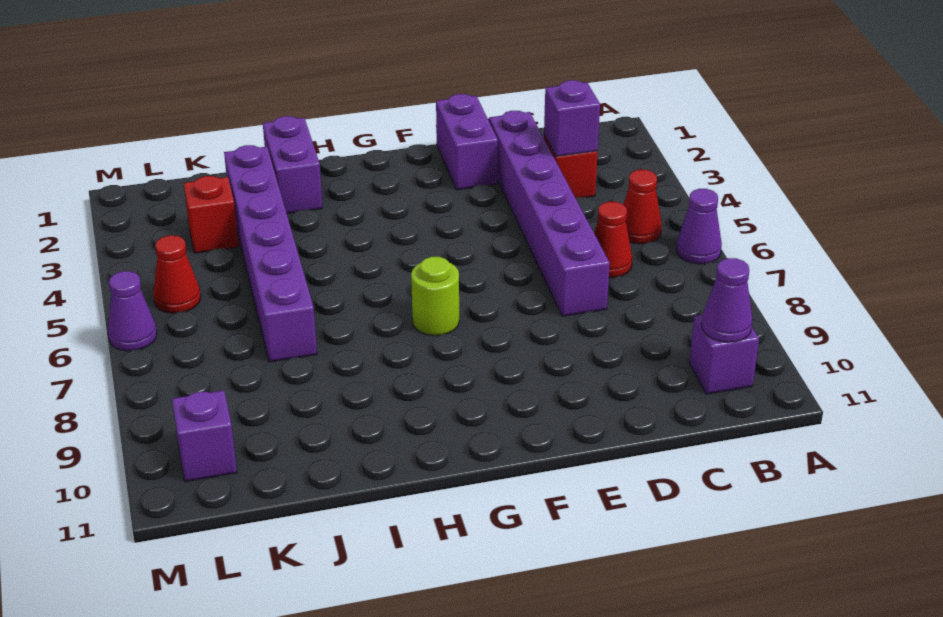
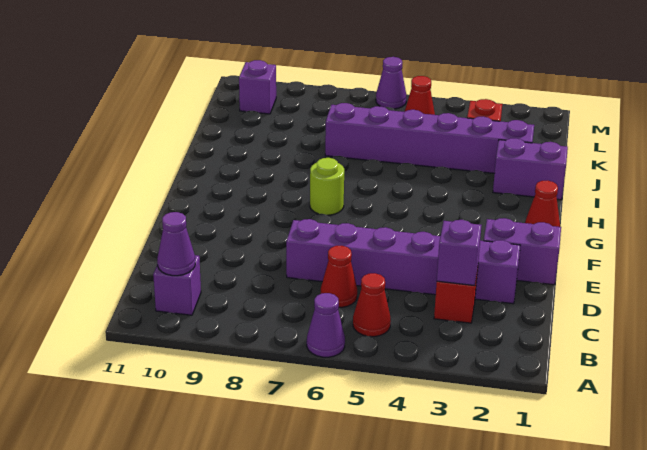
none -> red 1x1 cone [525,181,560,227]

